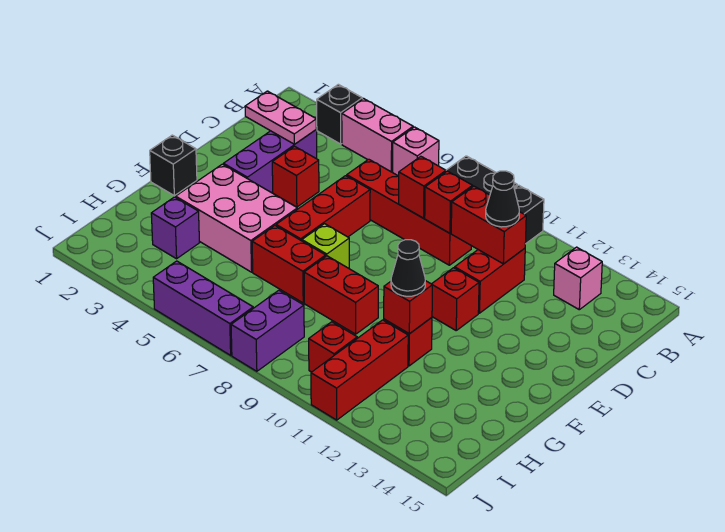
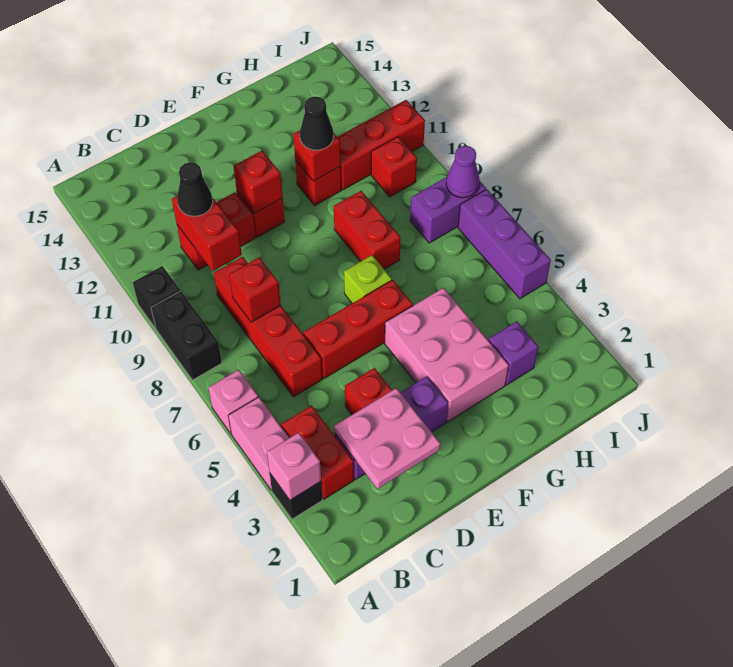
pink 1x1 brick [554,247,602,310] -> pink 1x1 brick moved to [267,433,321,500]
pink 1x2 plate [245,91,316,144] -> pink 2x2 plate [334,388,440,489]
red 1x1 brick [425,171,473,233] -> red 1x1 brick moved to [234,151,283,213]
black 1x1 brick [150,135,197,196] -> none
red 1x2 brick [252,226,326,303] -> red 1x2 brick moved to [281,406,354,499]
none -> purple 1x1 cone [446,146,480,198]

